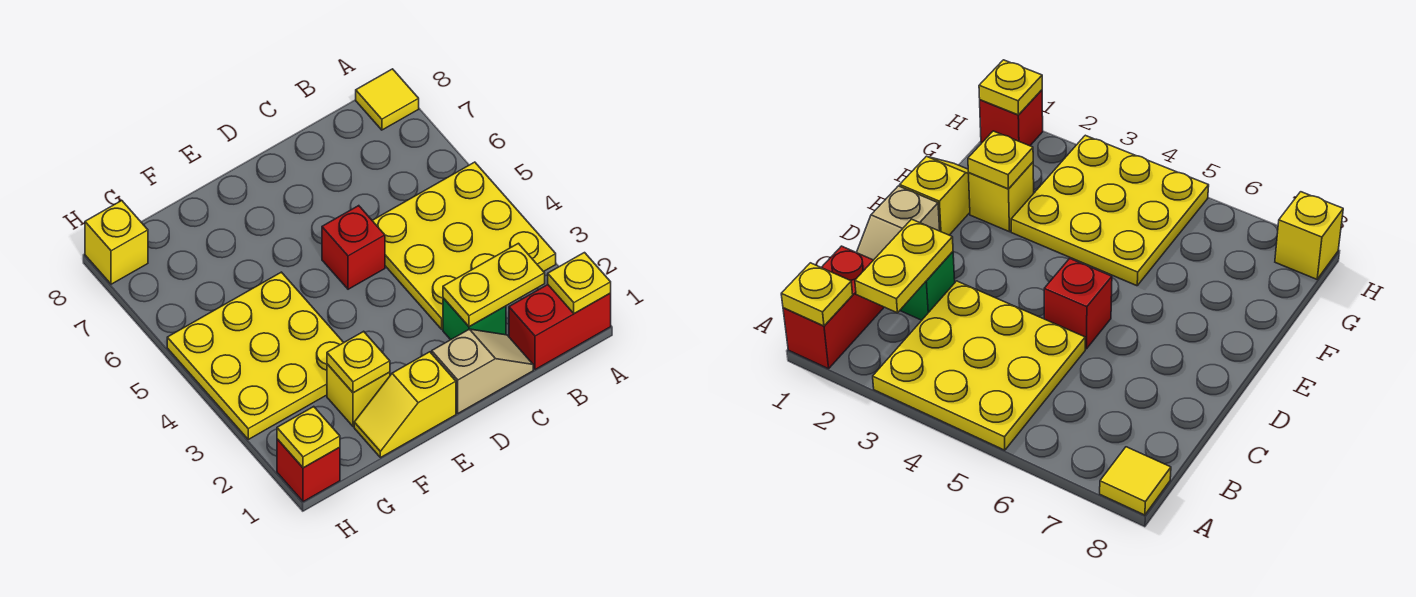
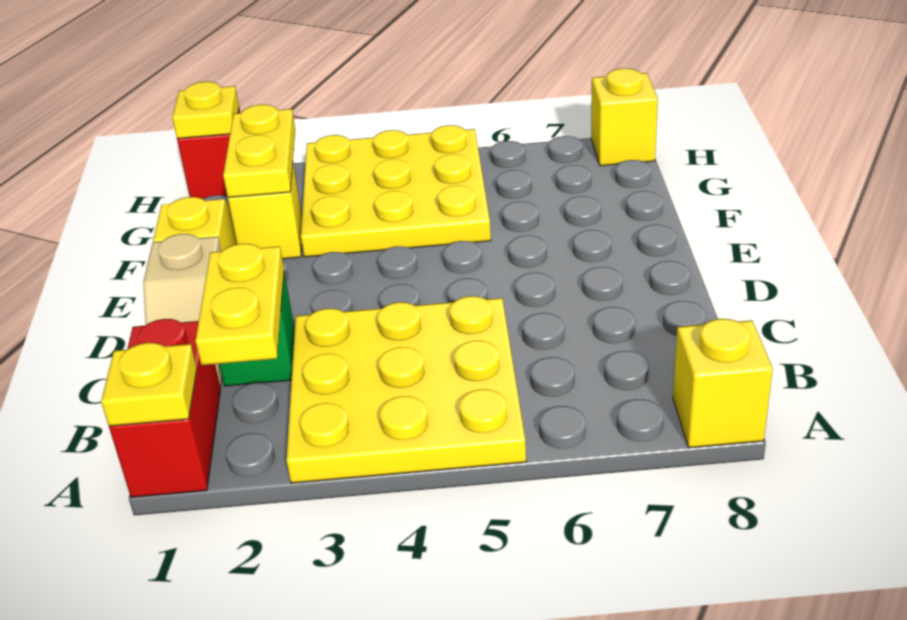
yellow 1x1 tile [356,69,419,130] -> yellow 1x1 brick [673,319,773,448]
red 1x1 brick [322,206,385,289] -> none
yellow 1x1 plate [327,331,390,393] -> yellow 1x2 plate [223,105,295,197]

